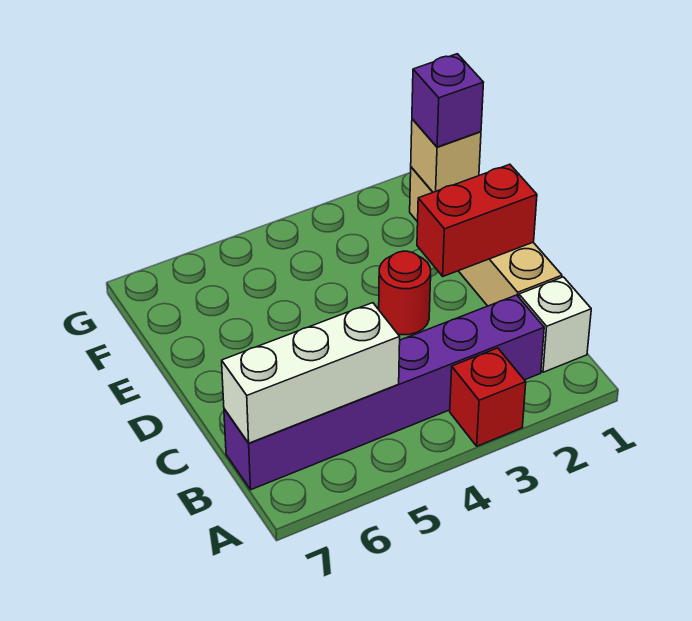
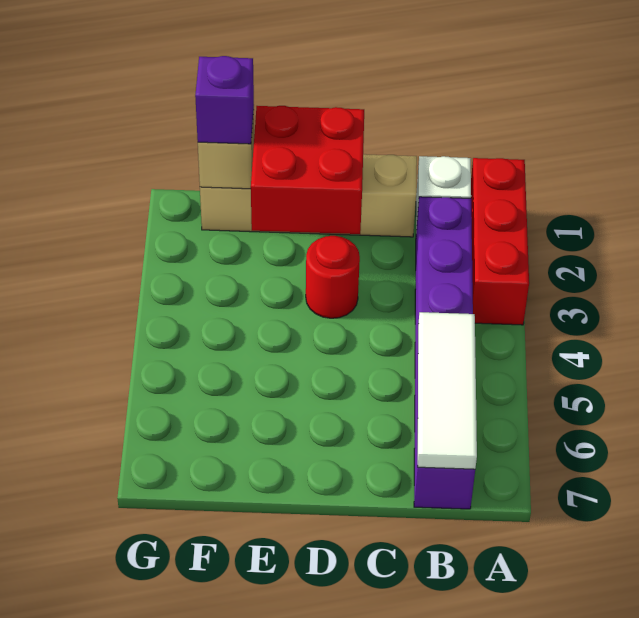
red 1x1 brick [450,348,526,446] -> red 1x3 brick [471,158,529,325]
white 1x3 brick [222,303,400,443] -> white 1x3 tile [418,312,477,469]
red 1x2 brick [417,164,537,276] -> red 2x2 brick [251,106,364,234]

